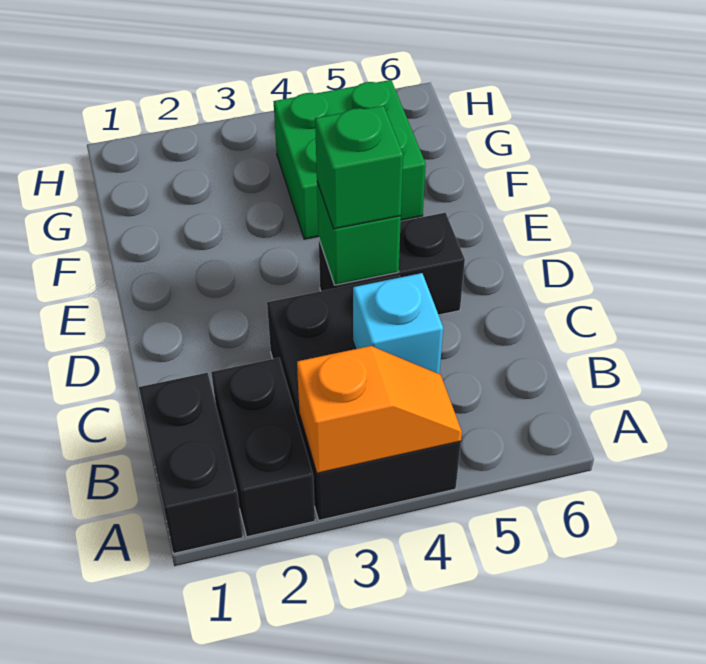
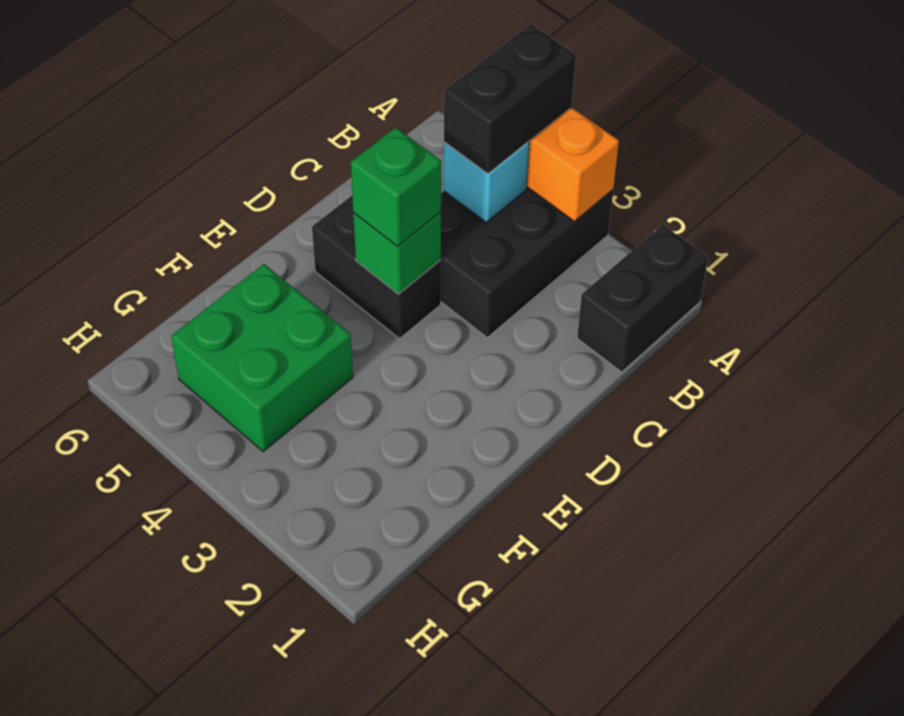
black 1x2 brick [211,358,315,537] -> black 1x2 brick moved to [444,24,576,174]

